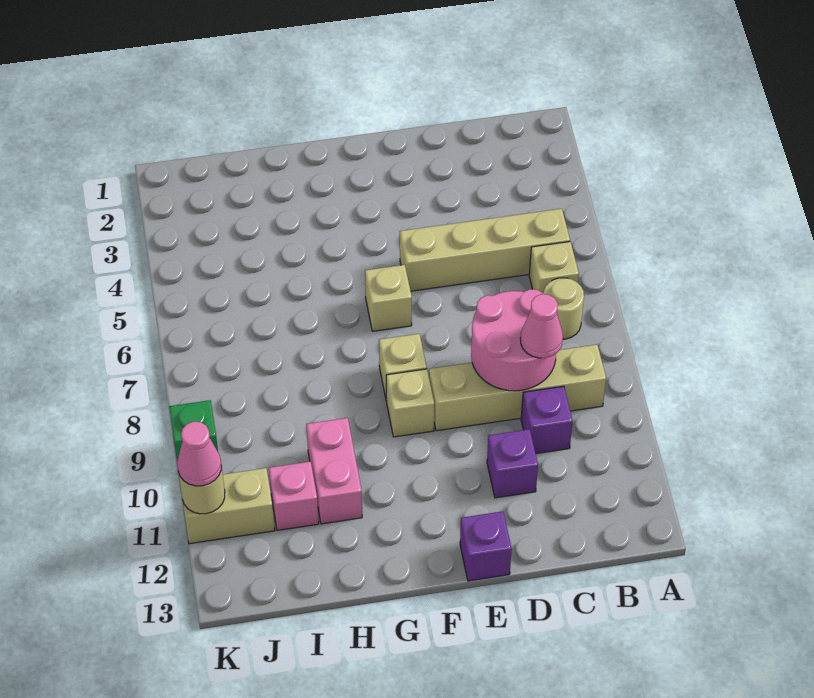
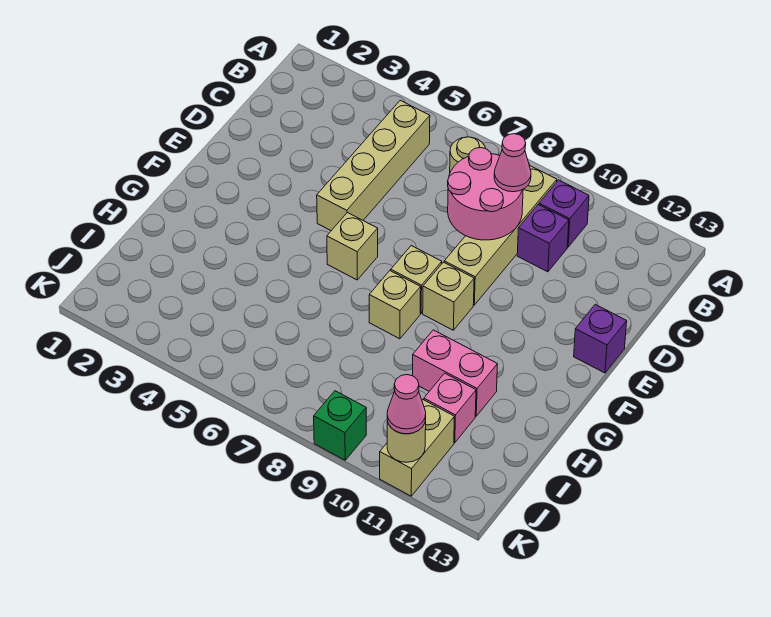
tan 1x1 brick [529,242,579,293] -> tan 1x1 brick moved to [369,271,421,339]
purple 1x1 brick [487,429,538,498] -> purple 1x1 brick moved to [539,180,589,247]

